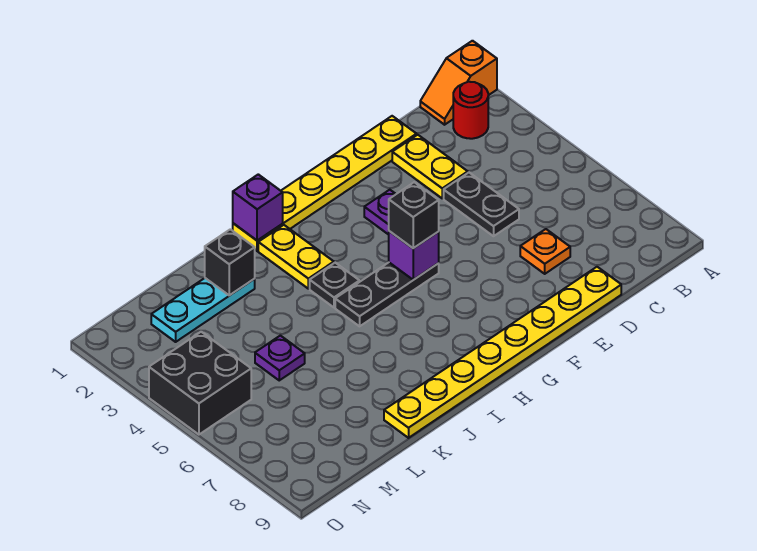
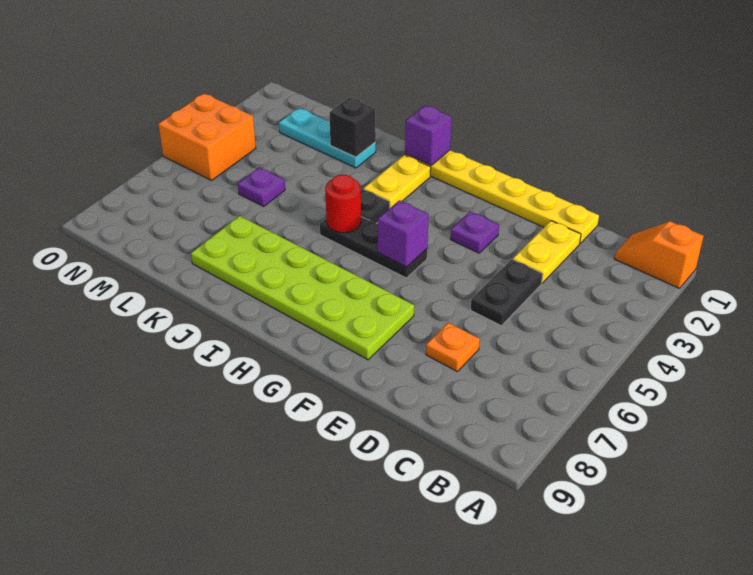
red 1x1 round brick [453,82,488,139] -> red 1x1 round brick moved to [325,175,361,233]
yellow 1x8 plate [384,267,621,438] -> none
none -> lime 2x6 plate [191,216,414,360]
black 1x1 brick [389,182,439,248] -> none
black 2x2 brick [149,332,251,435] -> orange 2x2 brick [159,94,256,180]

